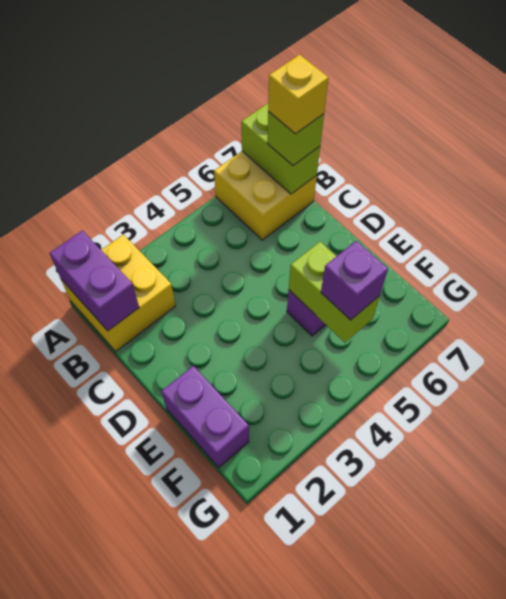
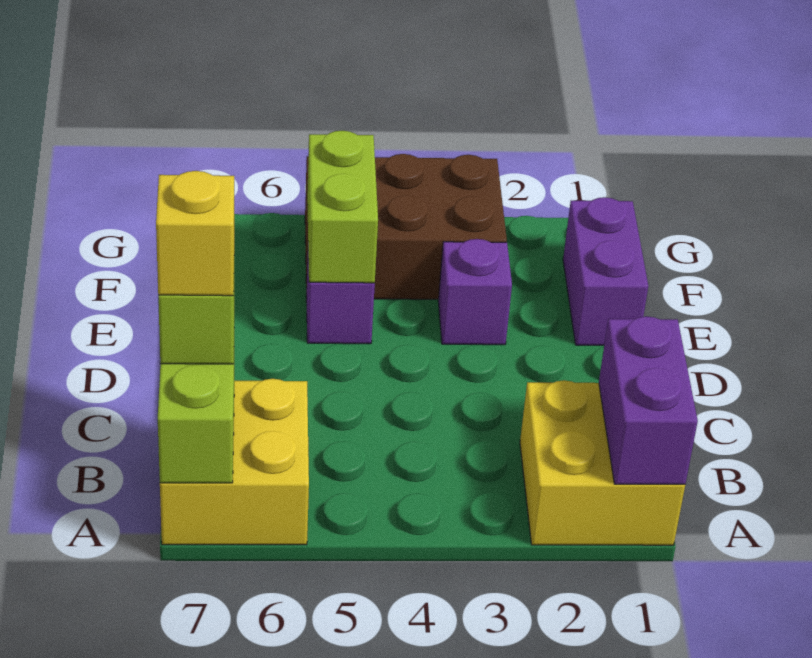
none -> brown 2x3 brick [305,154,507,299]
purple 1x1 brick [321,241,388,320] -> purple 1x1 brick moved to [438,239,512,345]

